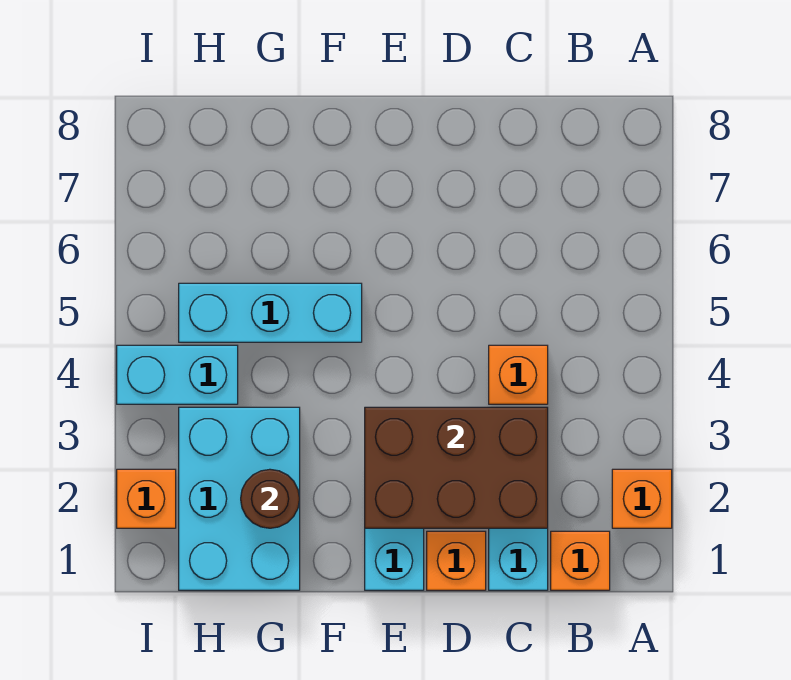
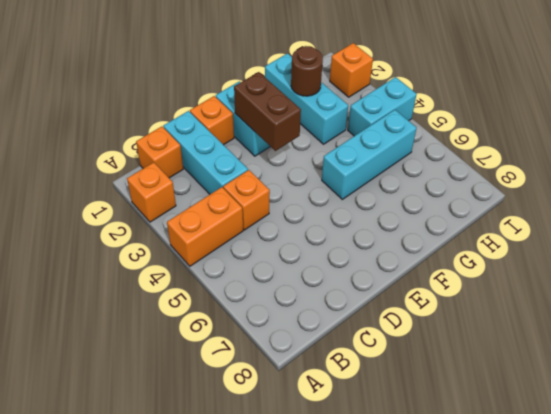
none -> orange 1x2 brick [167,187,243,266]
brown 2x3 brick [365,407,548,528] -> brown 1x2 brick [234,72,301,151]
cyan 2x3 brick [179,407,300,590] -> cyan 1x3 brick [265,53,348,144]

